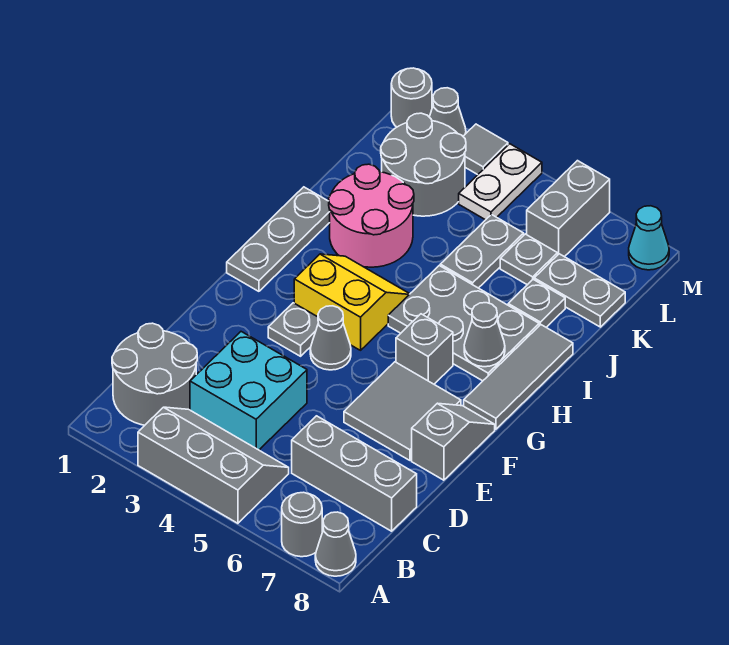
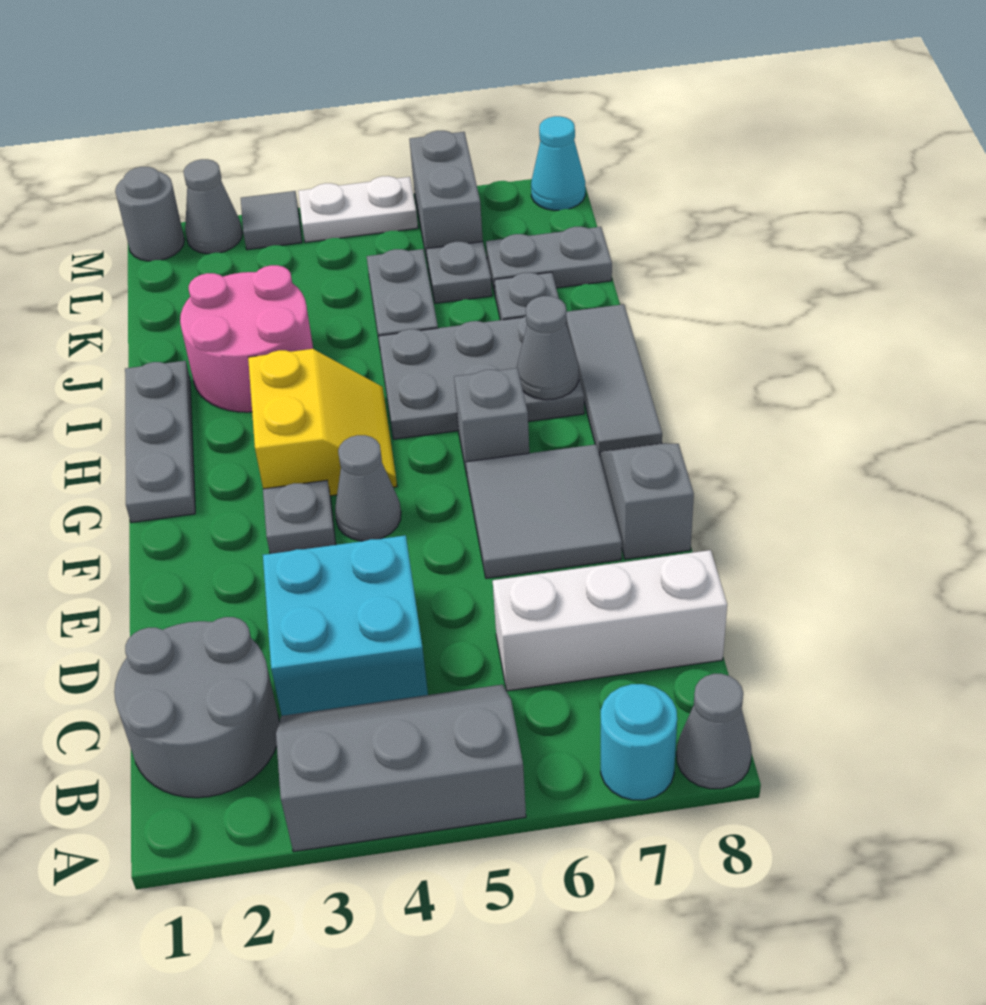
grey 1x1 round brick [282,492,322,557] -> cyan 1x1 round brick [601,684,677,800]
grey 1x3 brick [292,416,417,531] -> white 1x3 brick [493,550,727,691]
yellow 2x2 slope [294,254,409,350] -> yellow 2x2 slope turned to [248,349,397,496]
grey 2x2 round brick [381,113,466,216] -> none
white 1x2 plate [459,144,542,220] -> white 1x2 plate turned to [298,176,418,242]

